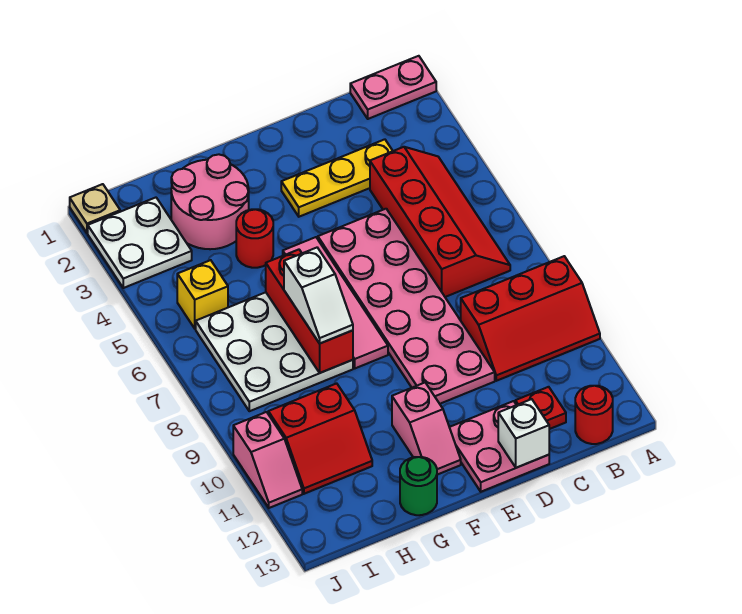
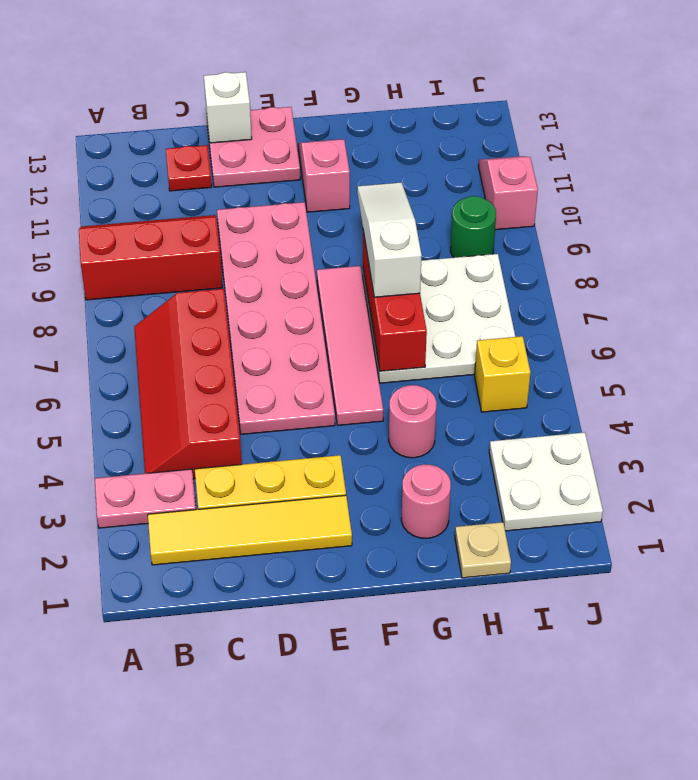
pink 1x2 plate [350,56,436,119] -> pink 1x2 plate moved to [95,469,196,528]
none -> yellow 1x4 tile [148,495,352,565]
red 1x1 round brick [575,386,613,444] -> none
pink 2x2 round brick [171,154,249,249] -> pink 1x1 round brick [401,464,451,538]
red 1x1 round brick [236,209,273,268] -> pink 1x1 round brick [389,385,437,458]
white 1x2 slope [284,248,353,343] -> white 1x3 slope [357,182,422,297]
green 1x1 round brick [400,457,437,515] -> green 1x1 round brick moved to [450,196,496,258]
red 2x2 slope [268,383,372,494] -> none
tan 1x1 plate [70,184,120,233] -> tan 1x1 plate moved to [455,522,511,578]

